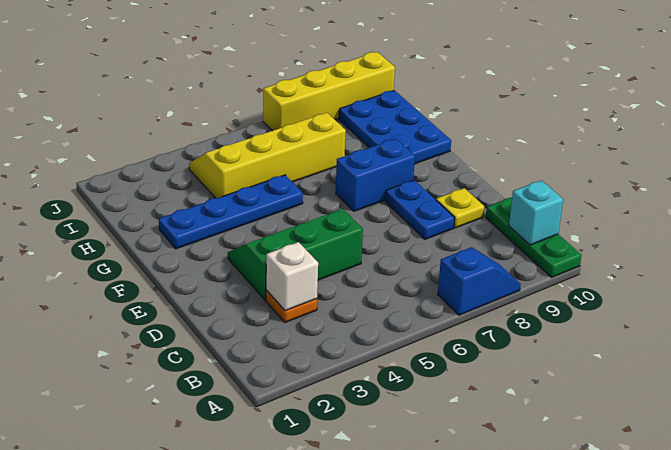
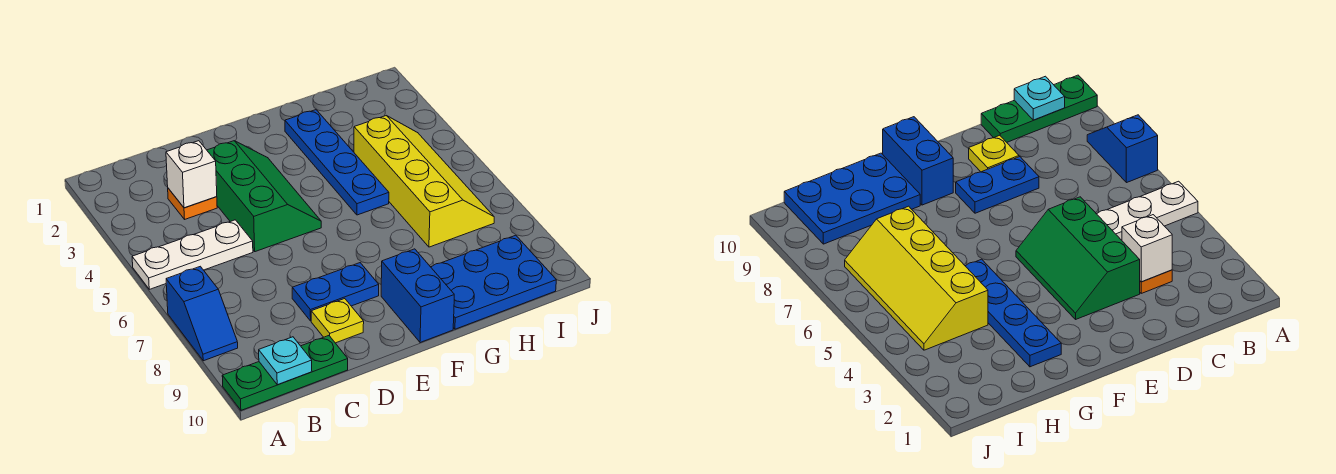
none -> white 1x3 plate [132,220,253,289]
cyan 1x1 brick [509,180,563,245] -> cyan 1x1 plate [259,337,312,385]
blue 1x2 brick [336,139,415,211] -> blue 1x2 brick moved to [381,249,454,343]
yellow 1x4 brick [263,52,395,131] -> none

